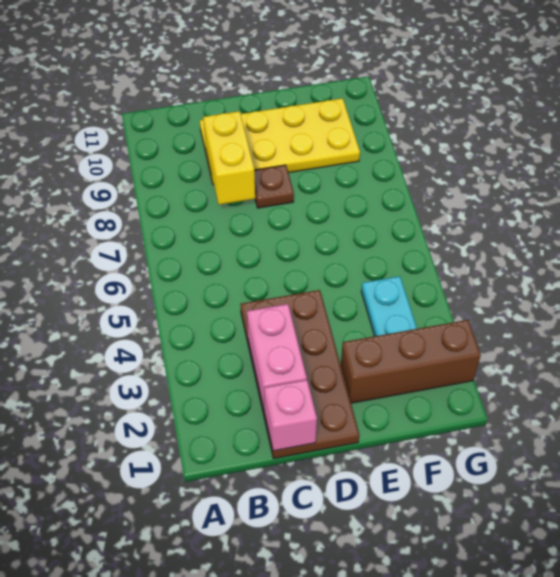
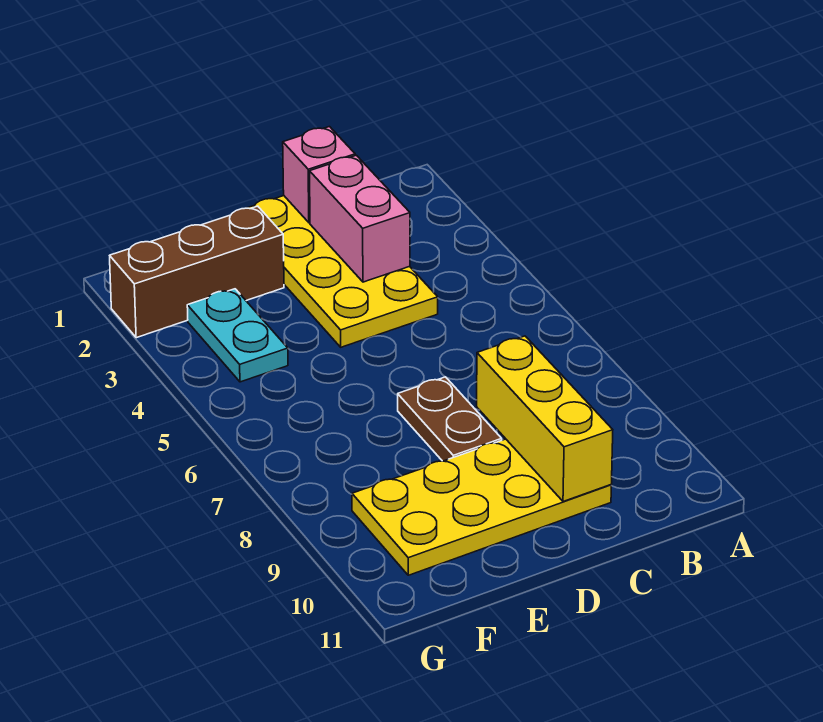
brown 2x4 plate [240,290,359,458] -> yellow 2x4 plate [248,196,438,347]
yellow 1x2 brick [203,111,255,205] -> yellow 1x3 brick [477,336,613,502]
brown 1x1 plate [254,165,294,208] -> brown 1x2 plate [398,377,502,461]

